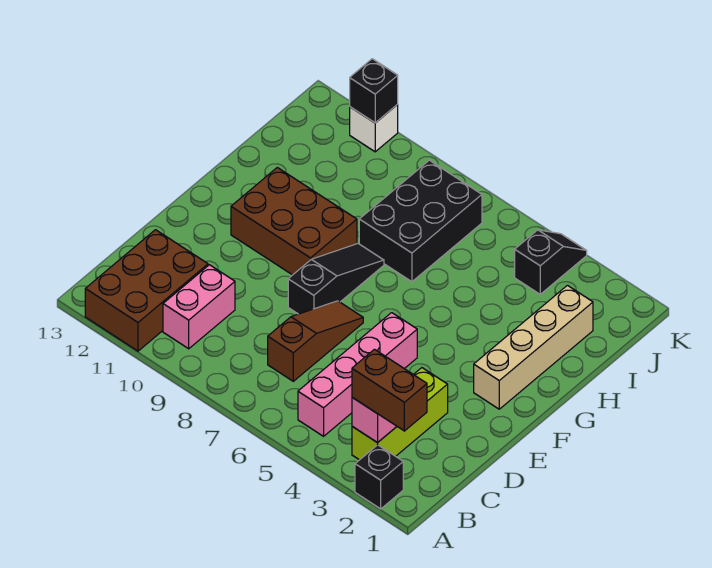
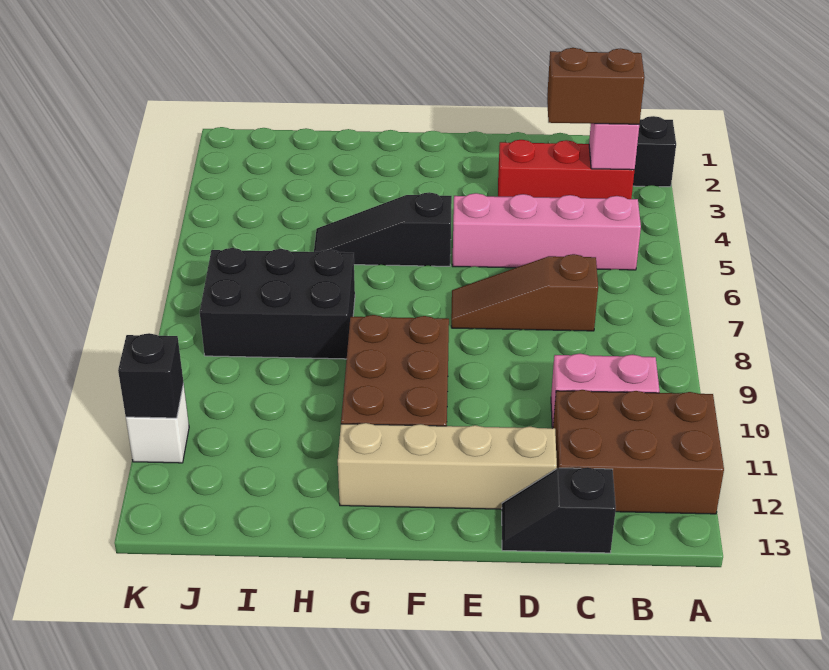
brown 1x2 brick [352,349,427,431] -> brown 1x2 brick turned to [547,48,645,124]
lime 1x3 brick [352,368,448,460] -> red 1x3 brick [498,140,635,199]
black 1x3 slope [288,244,384,314] -> black 1x3 slope moved to [314,192,452,266]
tan 1x4 brick [474,285,593,409] -> tan 1x4 brick moved to [338,423,557,509]
black 1x2 slope [515,230,587,294] -> black 1x2 slope moved to [502,467,616,553]

